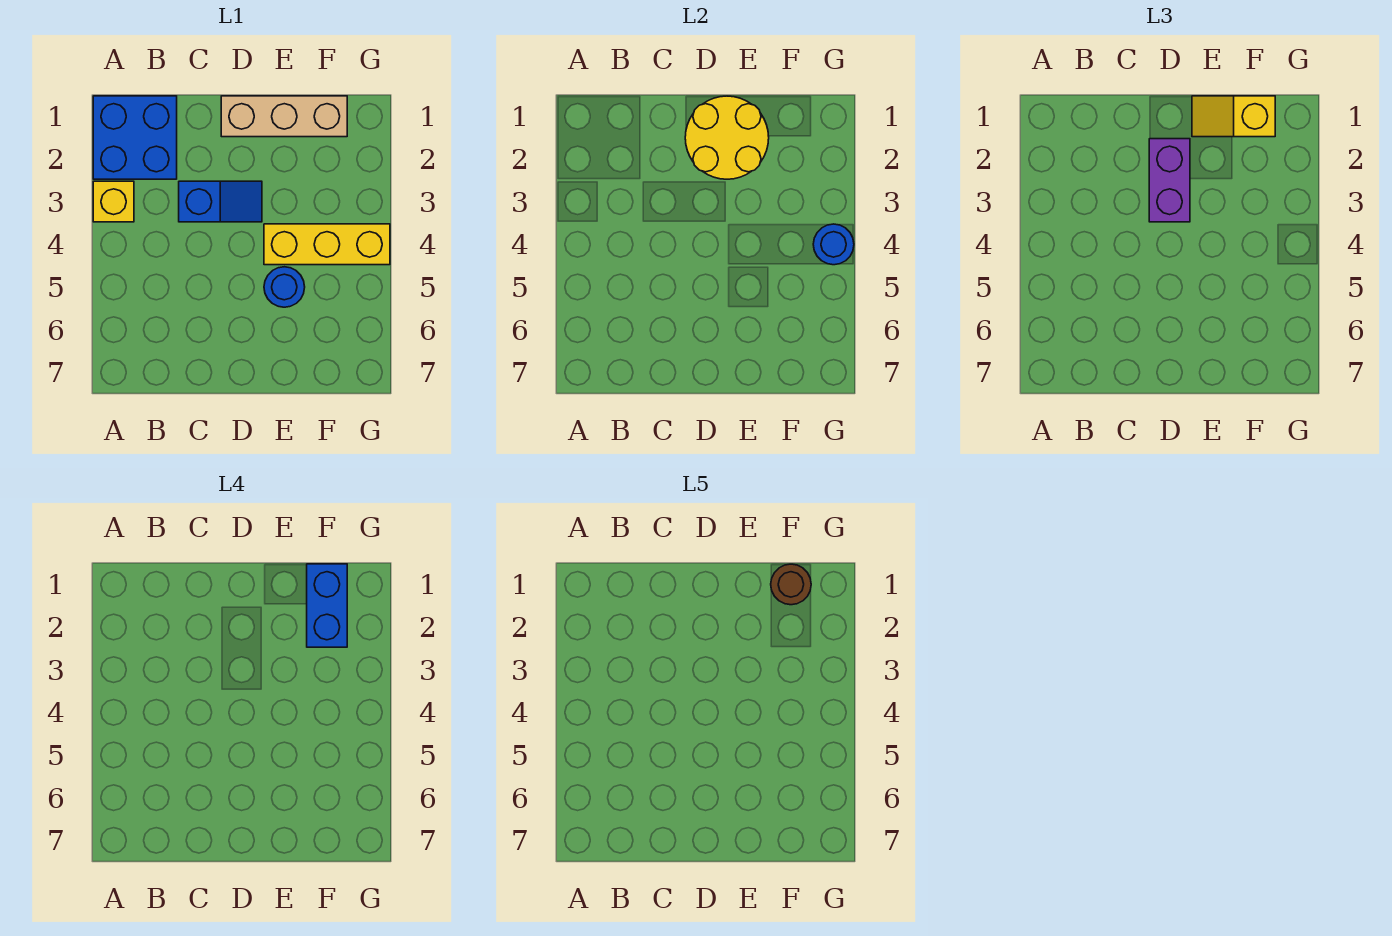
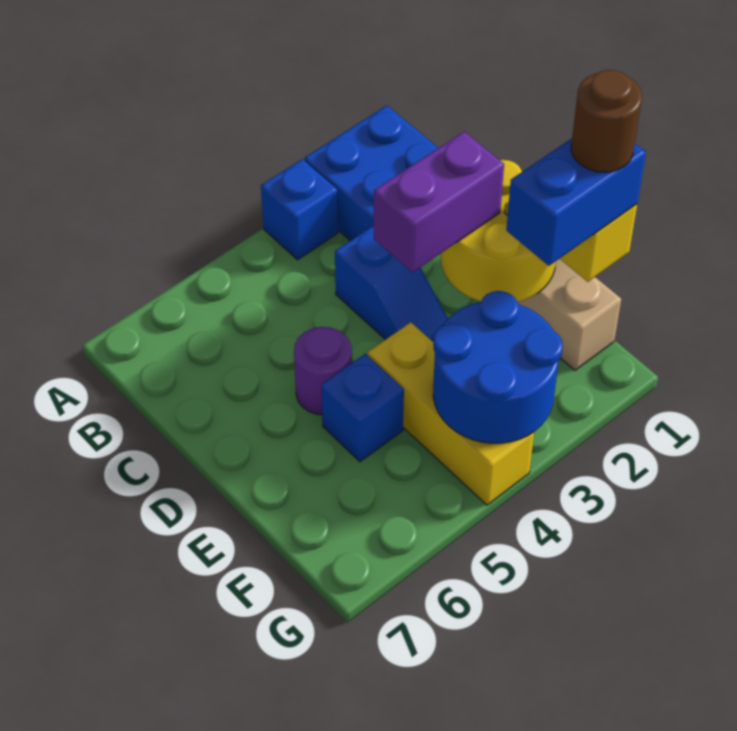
yellow 1x1 brick [93,181,134,222] -> blue 1x1 brick [261,159,338,260]
none -> purple 1x1 round brick [294,327,352,415]
blue 1x1 round brick [264,267,305,307] -> blue 1x1 brick [321,354,404,462]
blue 1x1 round brick [813,224,854,265] -> blue 2x2 round brick [433,291,563,443]

